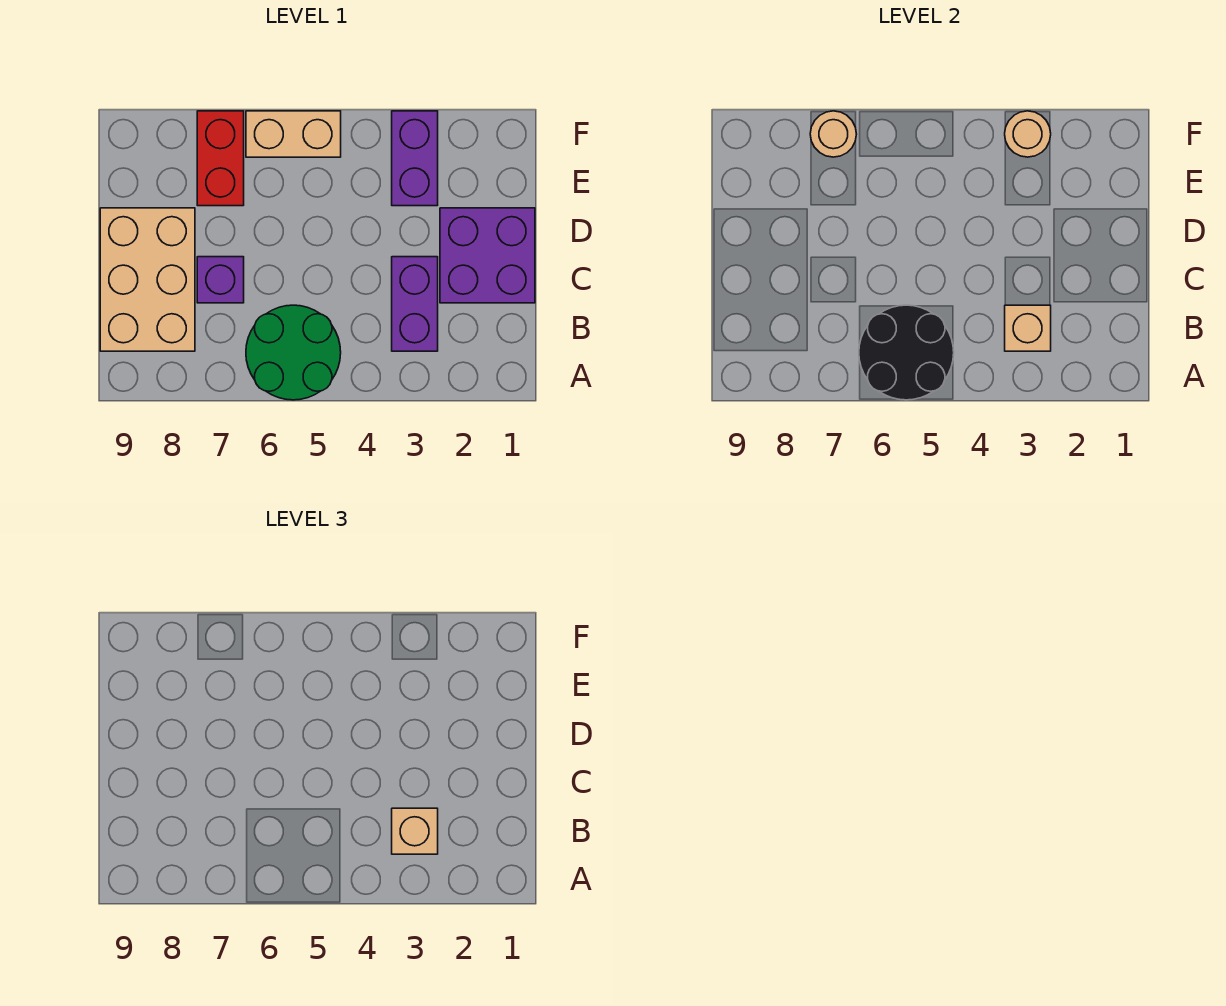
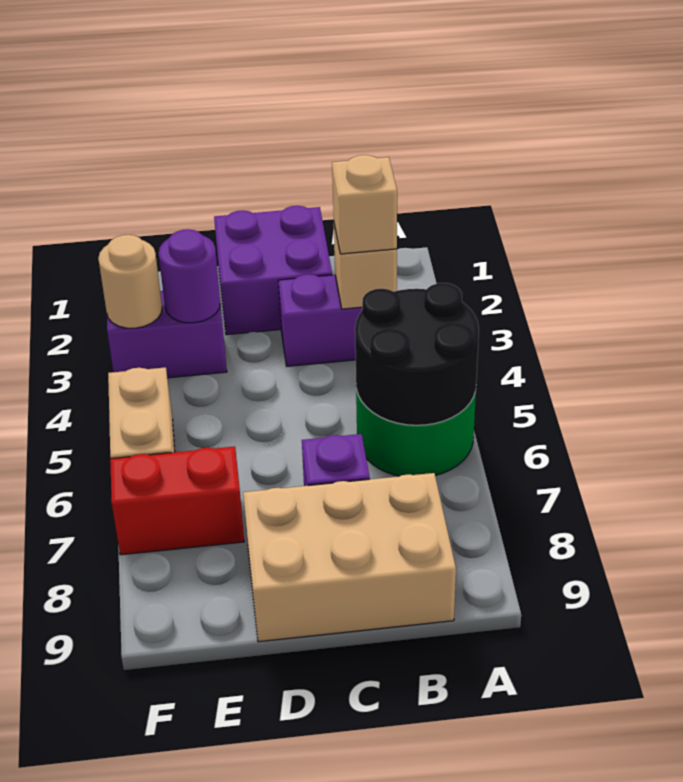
none -> purple 1x1 round brick [159,229,220,323]
tan 1x1 round brick [810,111,856,157] -> none

